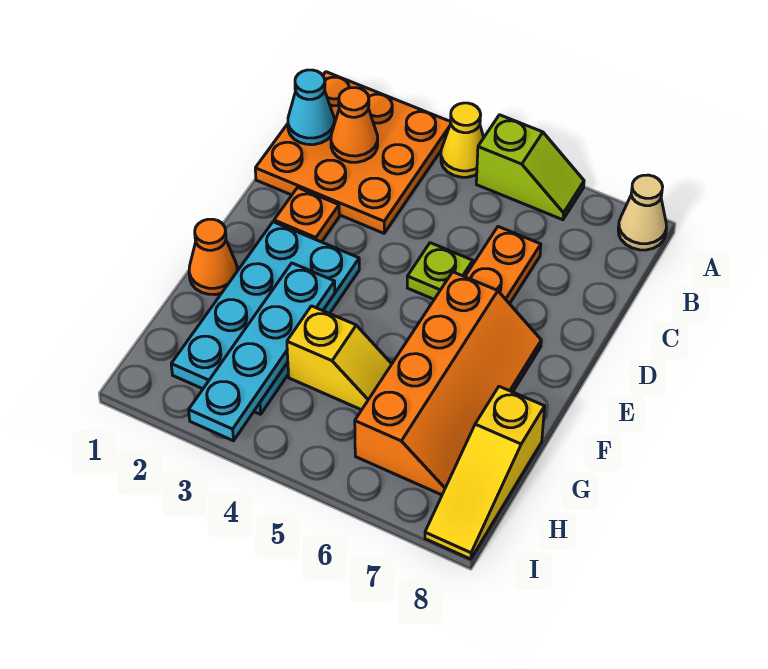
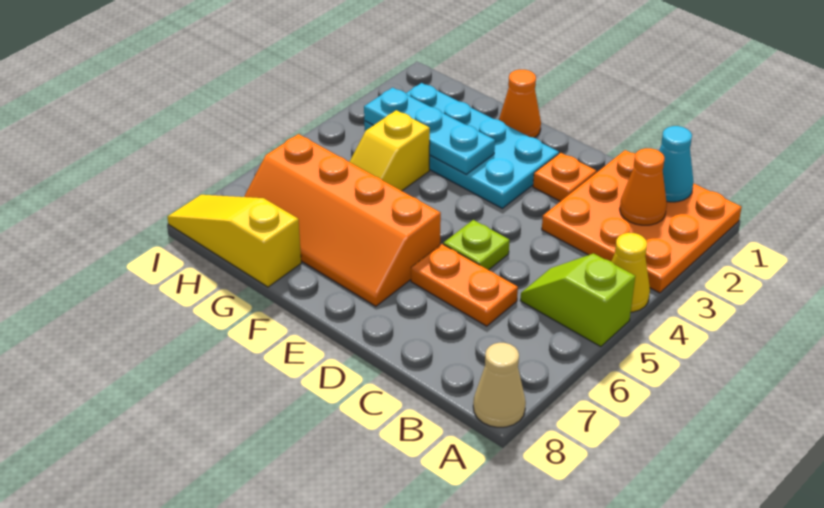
lime 1x2 slope [476,115,584,220] -> lime 1x2 slope turned to [520,253,635,347]
cyan 1x4 plate [189,263,335,441] -> cyan 1x3 plate [364,88,495,174]

